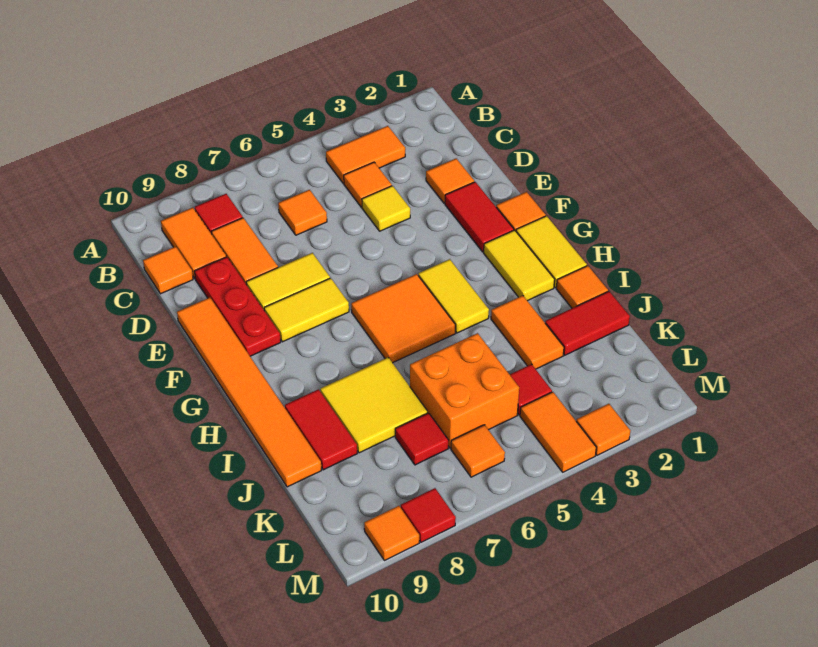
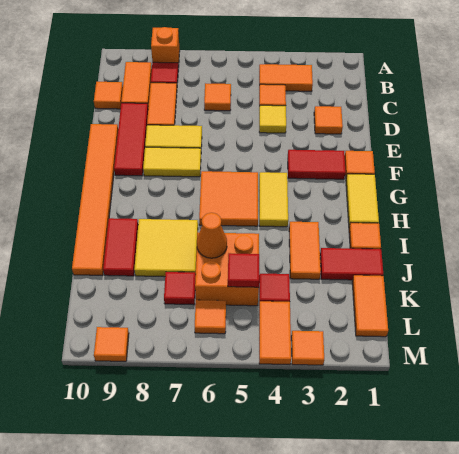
none -> orange 1x1 brick [151,27,180,67]
red 1x3 plate [195,257,281,356] -> red 1x3 tile [114,103,148,176]
red 1x2 tile [445,182,514,252] -> red 1x2 tile turned to [288,150,346,179]
yellow 1x2 tile [484,230,555,301] -> none
none -> orange 1x1 cone [197,213,227,258]
none -> orange 1x2 tile [352,275,388,337]
red 1x1 tile [401,488,456,542] -> red 1x1 tile moved to [228,253,259,287]

